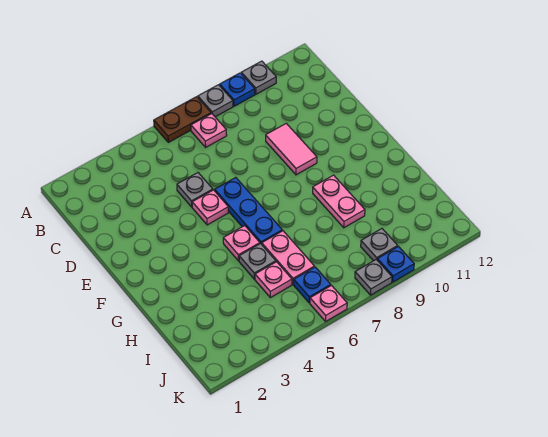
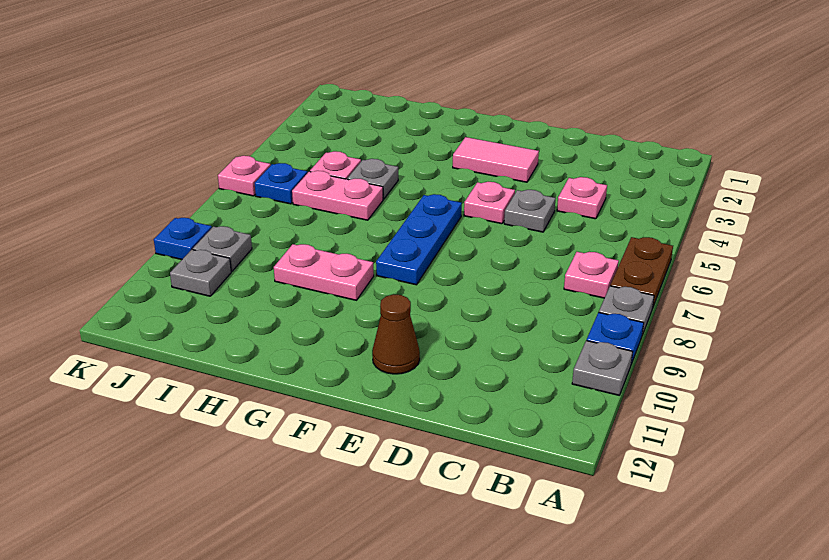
pink 1x2 tile [266,123,317,175] -> pink 1x2 tile moved to [453,137,539,182]
blue 1x3 plate [215,178,282,244] -> blue 1x3 plate turned to [376,194,462,285]
none -> brown 1x1 cone [372,294,420,374]
pink 1x1 plate [223,226,260,261] -> pink 1x1 plate moved to [557,177,607,219]
grey 1x1 plate [355,259,392,295] -> grey 1x1 plate moved to [170,250,231,296]

